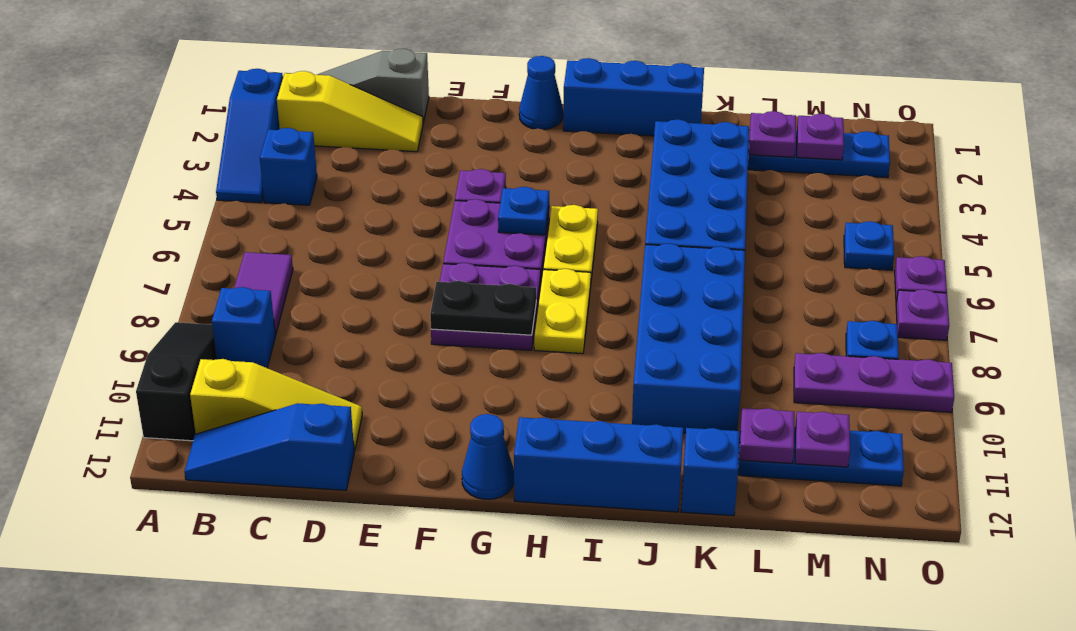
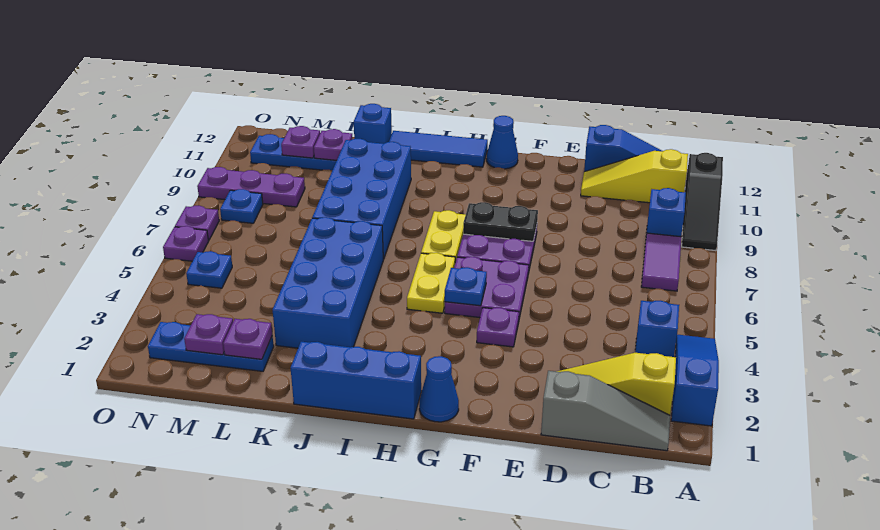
blue 1x3 brick [514,417,683,512] -> blue 1x3 tile [389,131,488,167]

